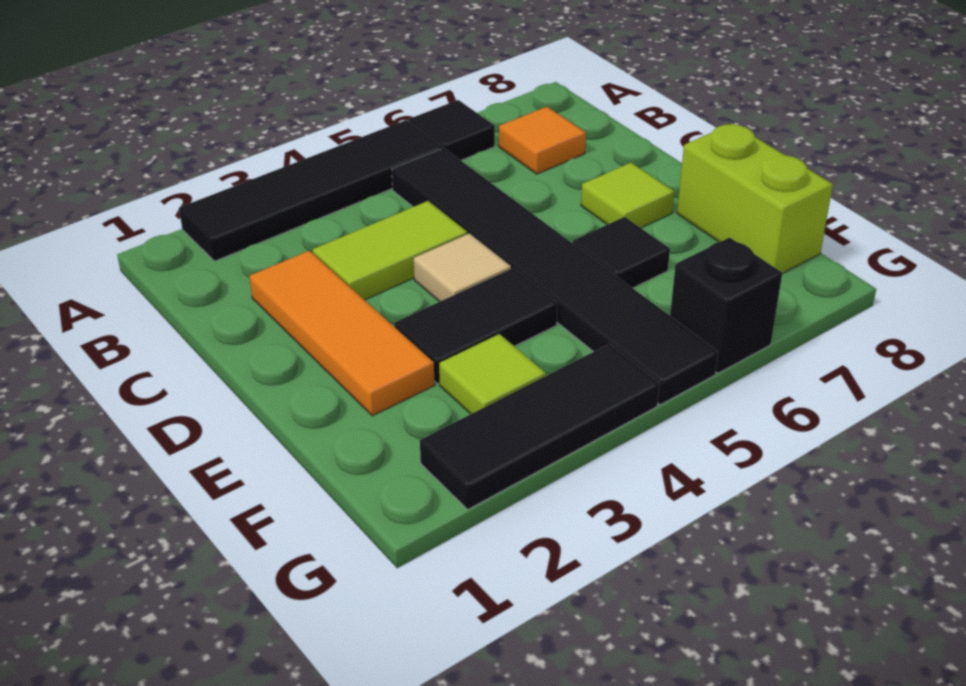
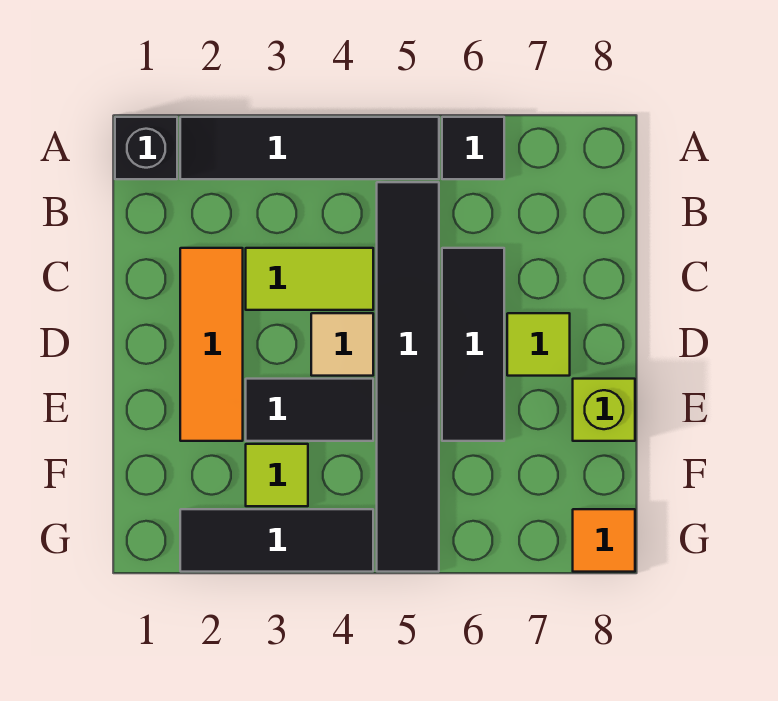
orange 1x1 tile [499,107,586,174] -> orange 1x1 tile moved to [573,509,635,572]
black 1x1 tile [573,217,670,288] -> black 1x3 tile [442,248,504,441]
lime 1x2 brick [677,123,833,273] -> lime 1x1 brick [573,379,635,441]
black 1x1 brick [670,238,782,373] -> black 1x1 brick moved to [115,117,177,179]

